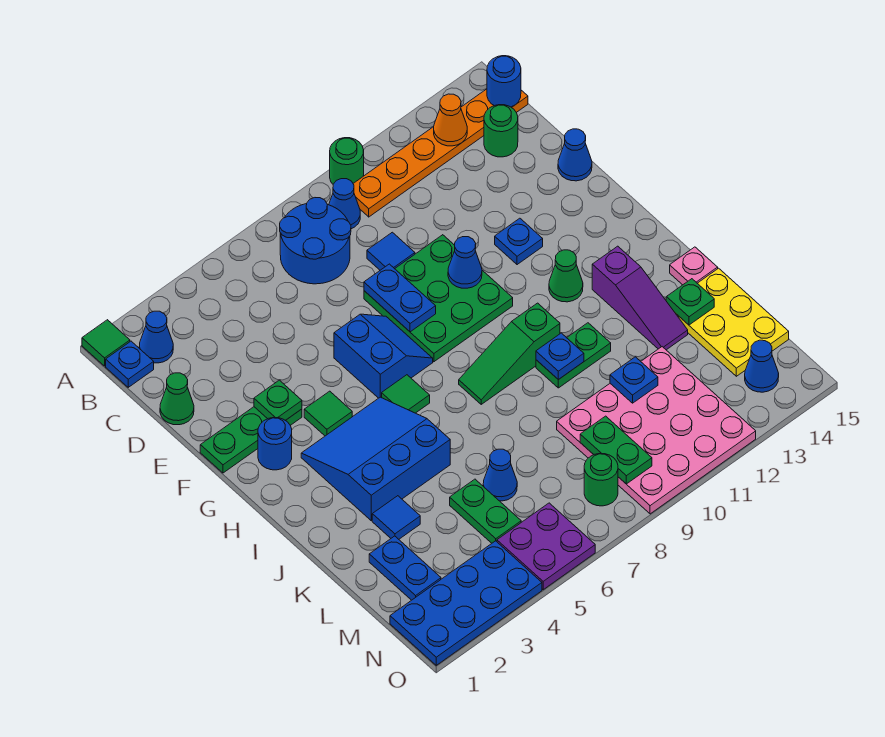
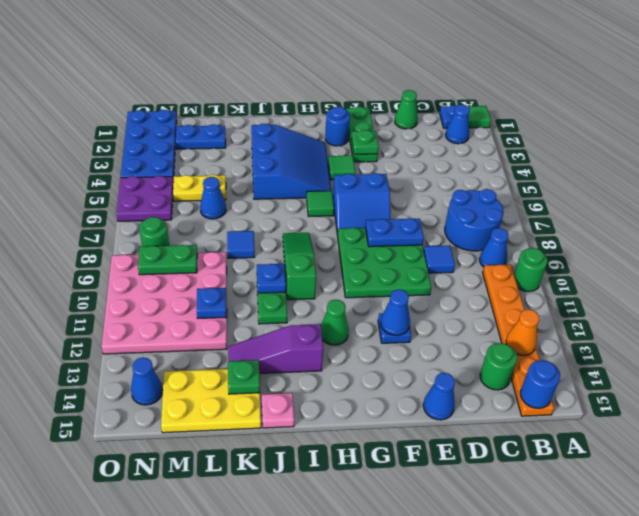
blue 1x1 cone [448,237,482,288] -> blue 1x1 cone moved to [381,289,410,335]
blue 1x1 tile [372,496,420,539] -> blue 1x1 tile moved to [227,231,255,258]
green 1x2 plate [450,479,521,543] -> yellow 1x2 plate [173,175,226,201]

